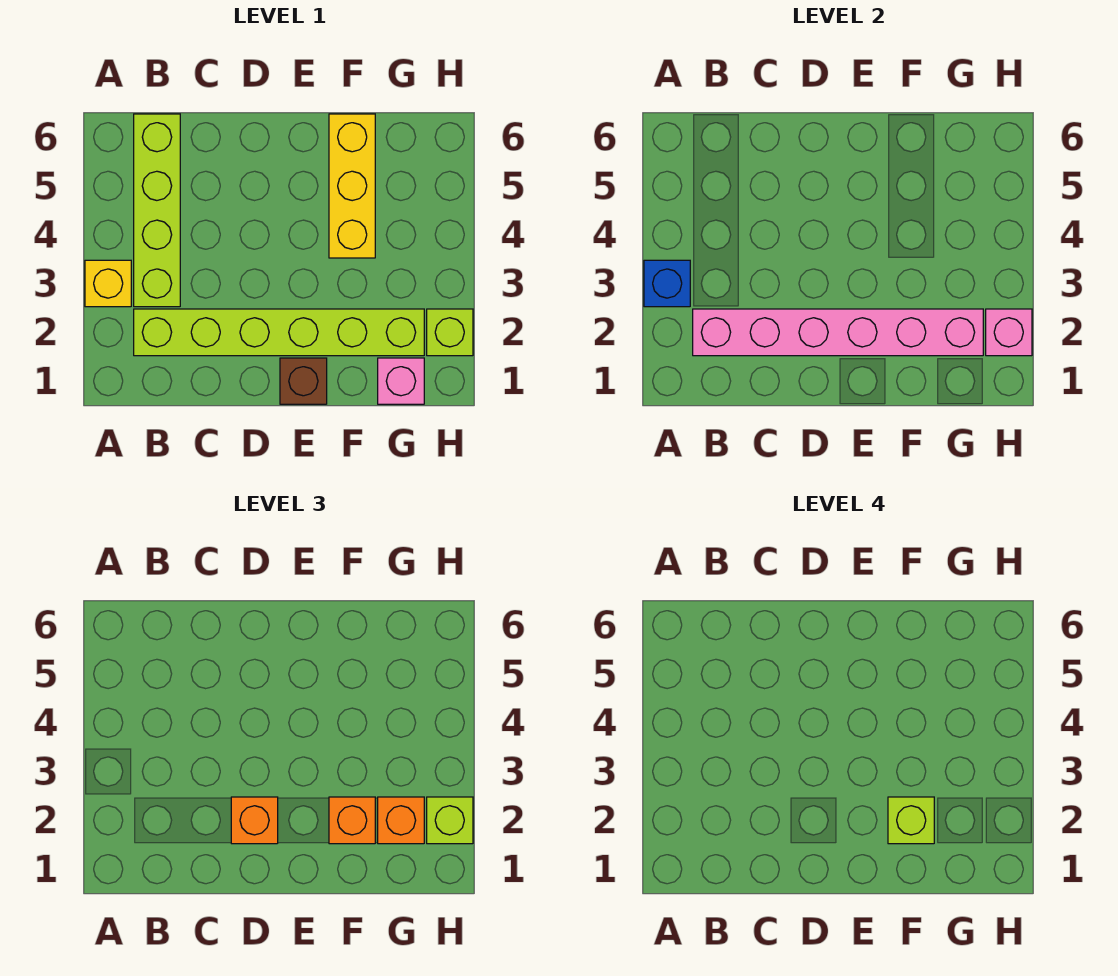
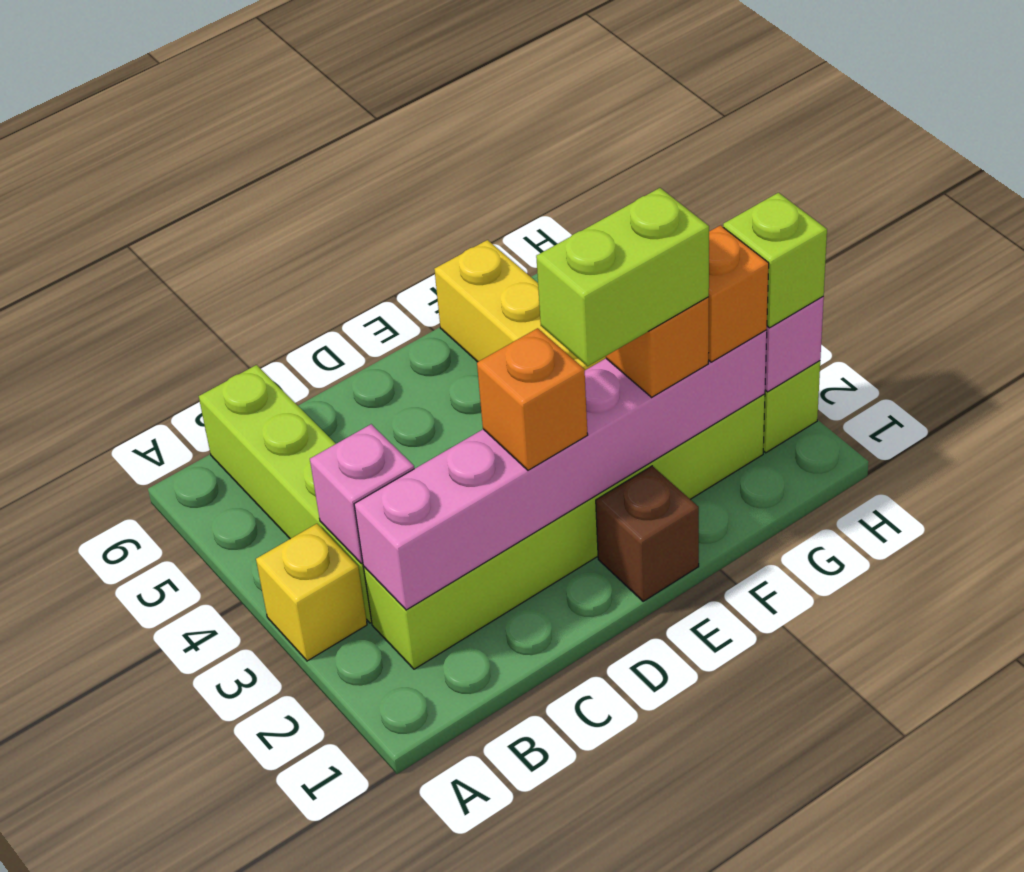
blue 1x1 brick [644,260,690,307] -> none
lime 1x1 brick [888,797,934,844] -> lime 1x2 brick [536,188,709,366]
pink 1x1 brick [378,358,424,404] -> pink 1x1 brick moved to [310,424,414,564]

